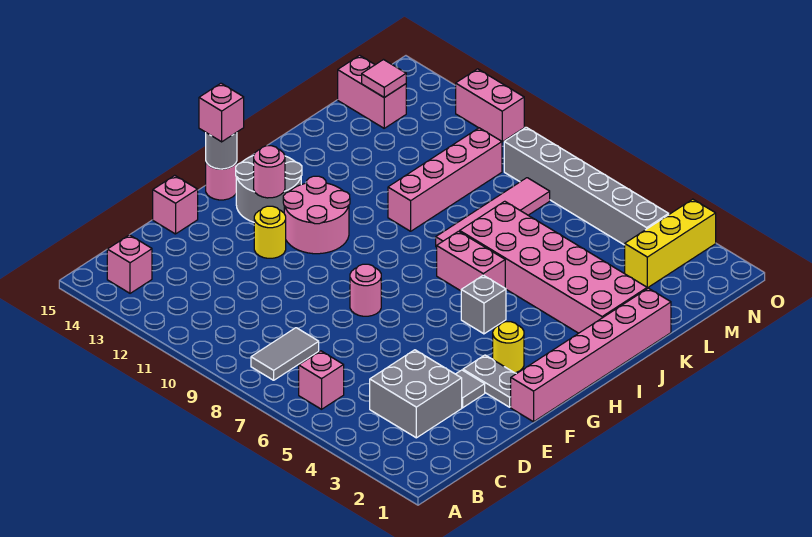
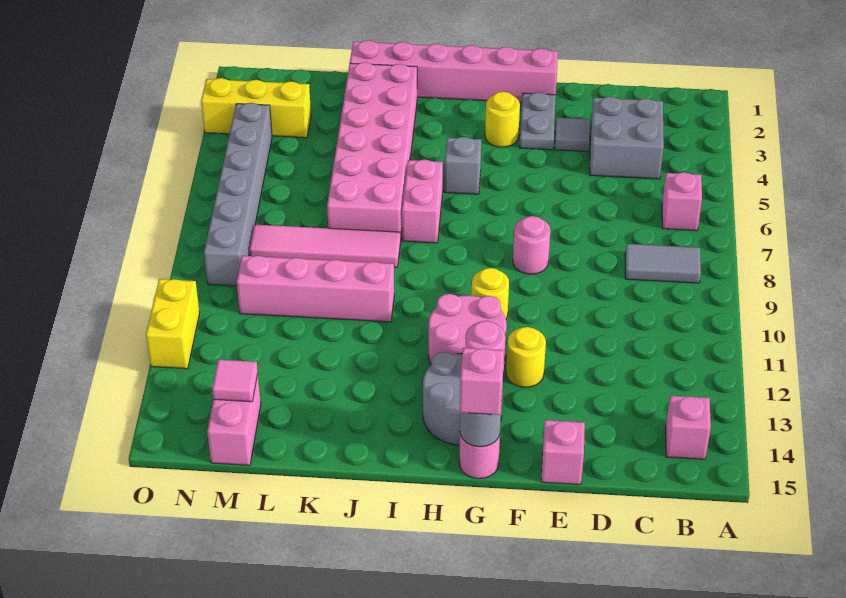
none -> yellow 1x1 round brick [472,268,509,319]
pink 1x2 brick [456,69,524,142] -> yellow 1x2 brick [146,279,200,369]

